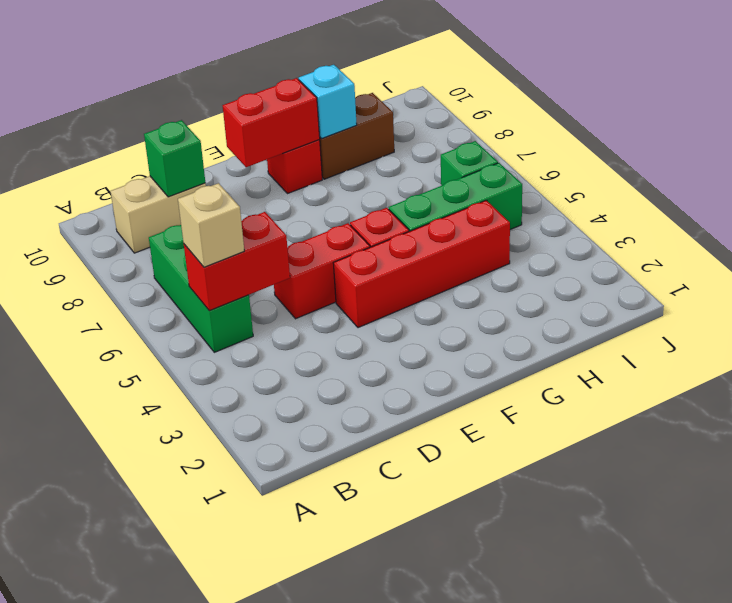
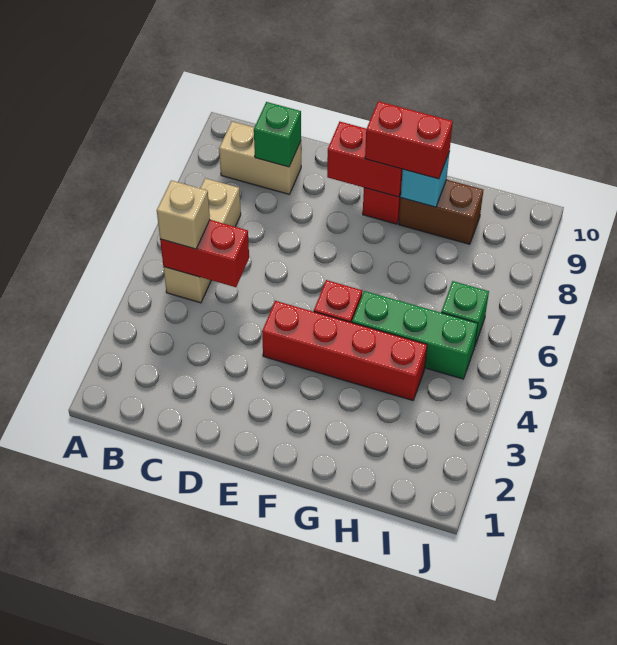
green 1x3 brick [149,225,253,352] -> tan 1x3 brick [163,178,241,303]
red 1x2 brick [274,223,370,319] -> red 1x2 brick moved to [365,101,453,179]

